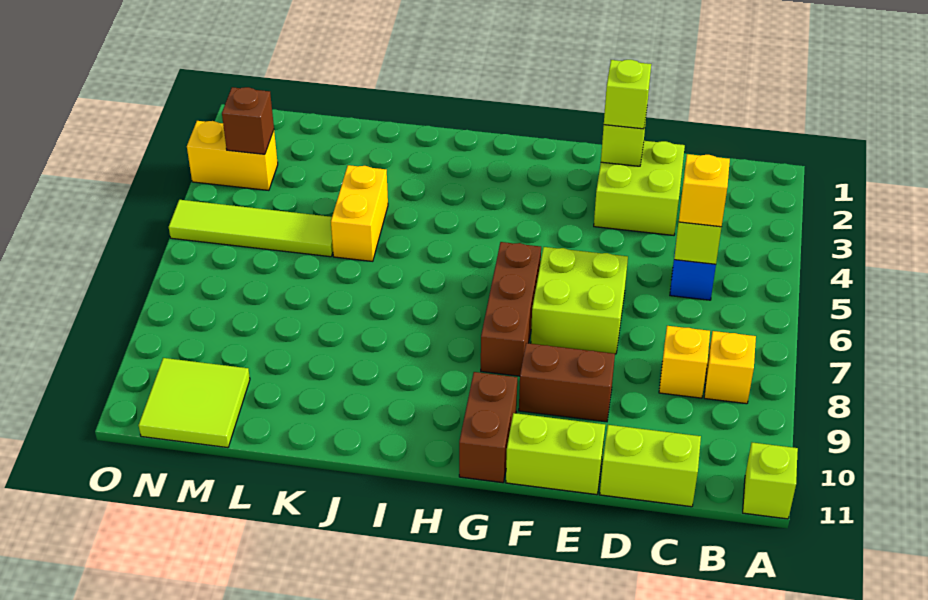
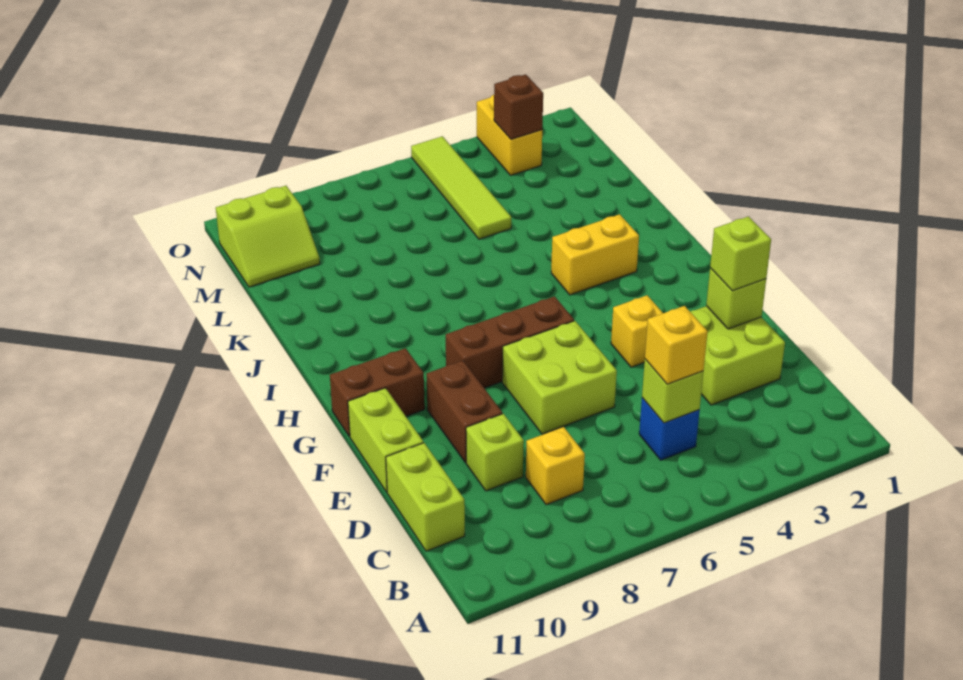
lime 1x1 brick [743,443,798,519] -> lime 1x1 brick moved to [466,414,524,491]
yellow 1x1 brick [704,331,756,404] -> yellow 1x1 brick moved to [611,295,663,367]
yellow 1x2 brick [331,165,388,261] -> yellow 1x2 brick moved to [551,214,639,295]
lime 2x2 tile [139,358,250,448] -> lime 2x2 slope [216,186,320,287]

